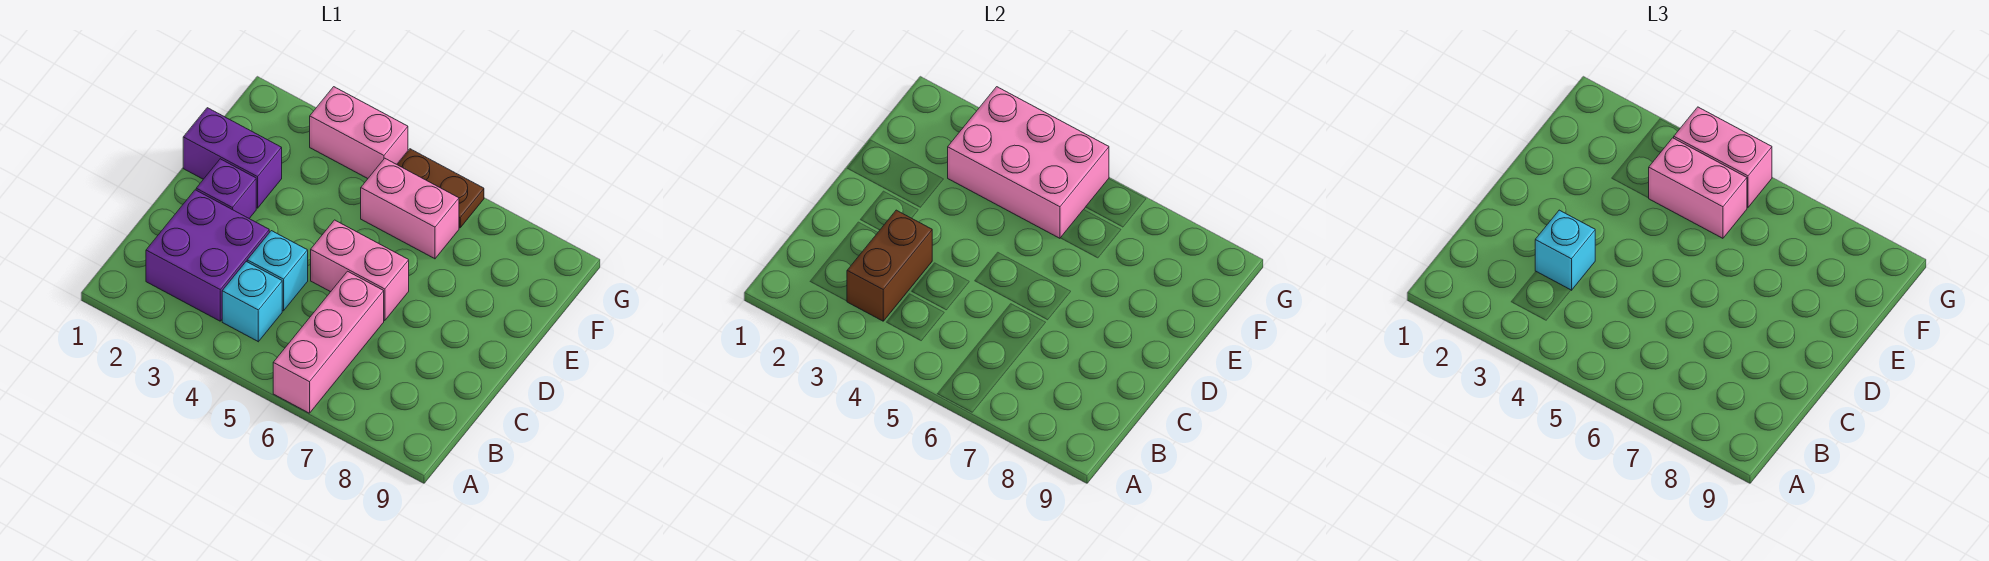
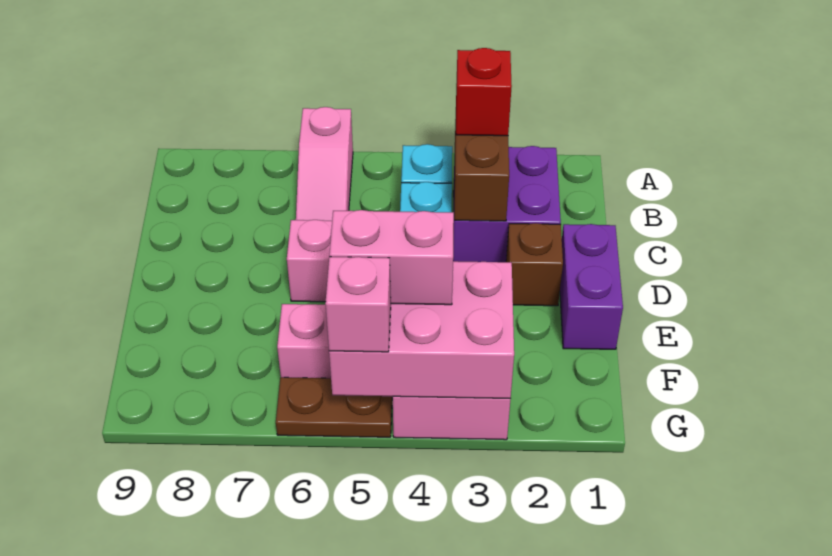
pink 1x3 brick [273,271,384,413] -> pink 1x3 slope [296,107,353,221]
none -> red 1x1 brick [456,48,512,136]
cyan 1x1 brick [1535,210,1595,290] -> none
purple 1x1 brick [196,159,256,218] -> brown 1x1 brick [506,223,563,306]
purple 1x2 brick [183,108,282,208] -> purple 1x2 brick turned to [560,224,623,349]
pink 1x2 brick [1674,107,1772,207] -> pink 1x1 brick [325,257,391,352]

